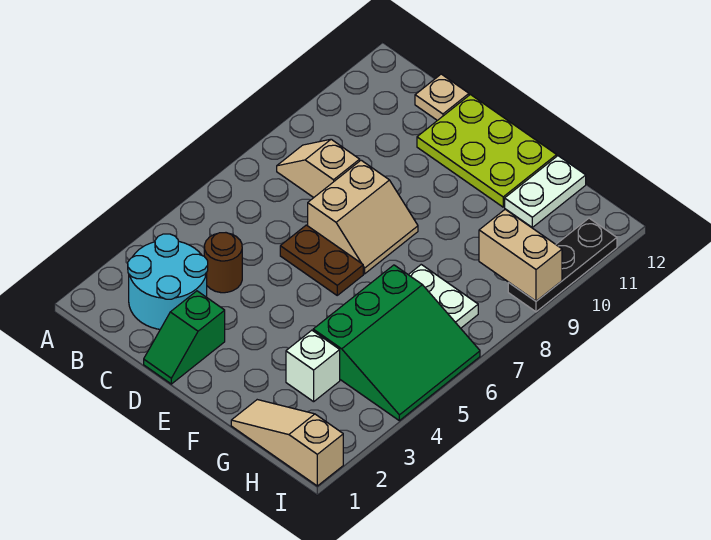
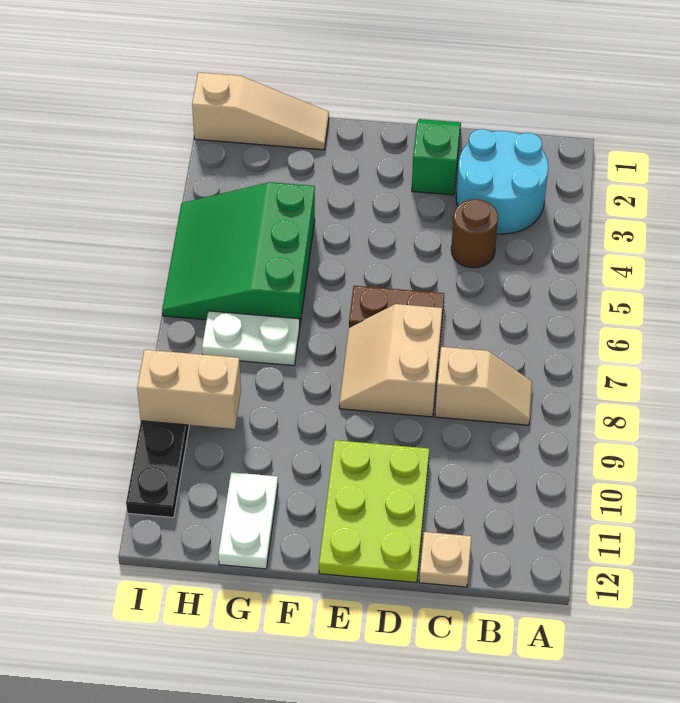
lime 2x3 plate [417,95,557,207] -> lime 2x3 plate turned to [319,440,429,583]
white 1x1 brick [286,330,340,402] -> none

